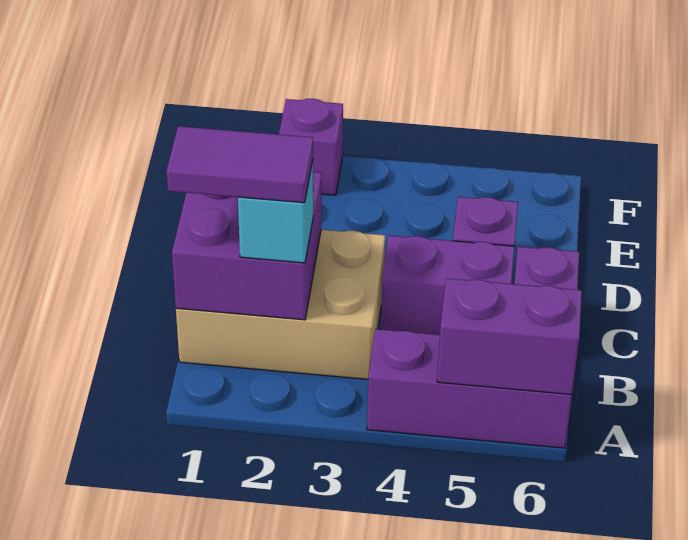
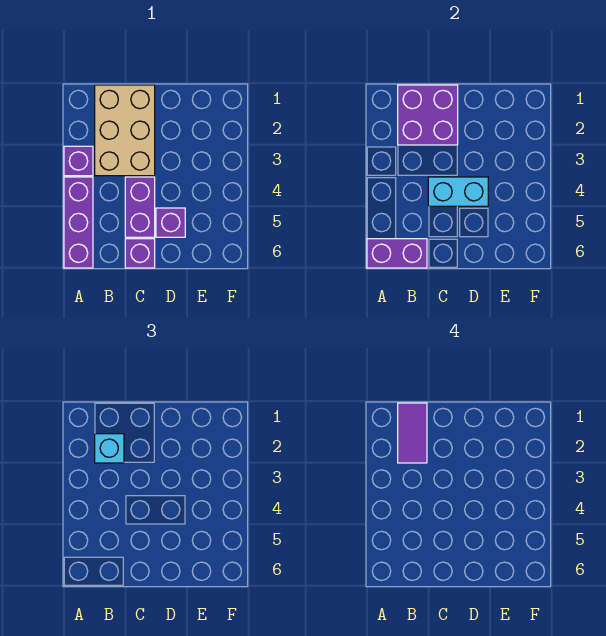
purple 1x2 brick [437,278,582,395] -> purple 1x2 brick turned to [367,239,427,268]
none -> cyan 1x2 brick [428,177,488,206]
purple 1x1 brick [279,99,343,195] -> purple 1x1 brick moved to [64,146,93,176]

